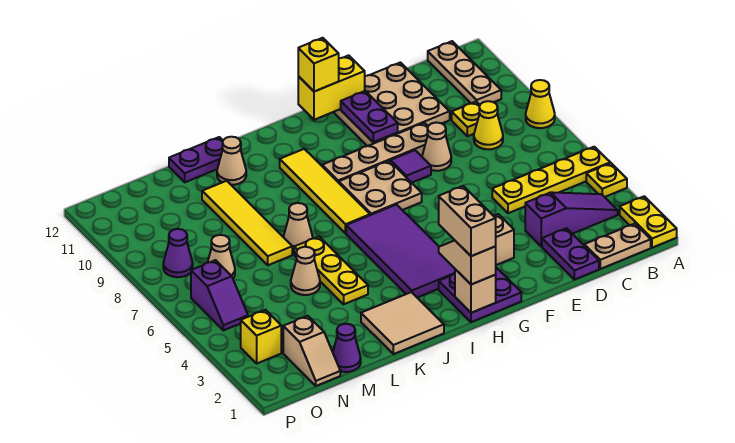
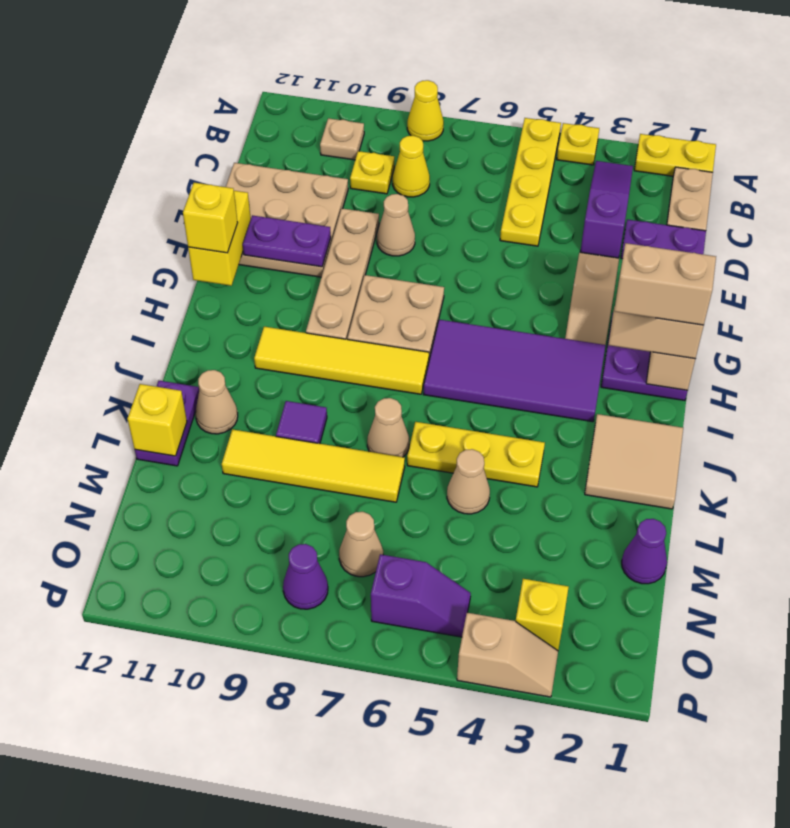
tan 1x3 plate [428,41,501,105] -> tan 1x1 plate [320,118,364,160]
purple 1x1 tile [391,150,431,183] -> purple 1x1 tile moved to [276,401,327,444]
none -> yellow 1x1 brick [128,384,187,456]
tan 1x2 slope [283,316,340,386] -> tan 1x2 slope moved to [457,613,558,697]

